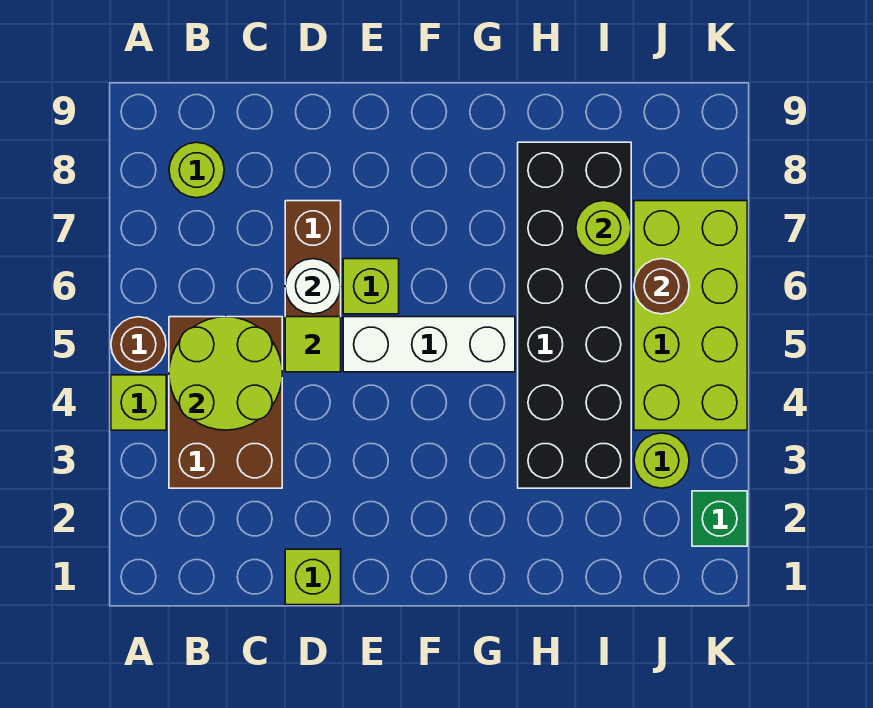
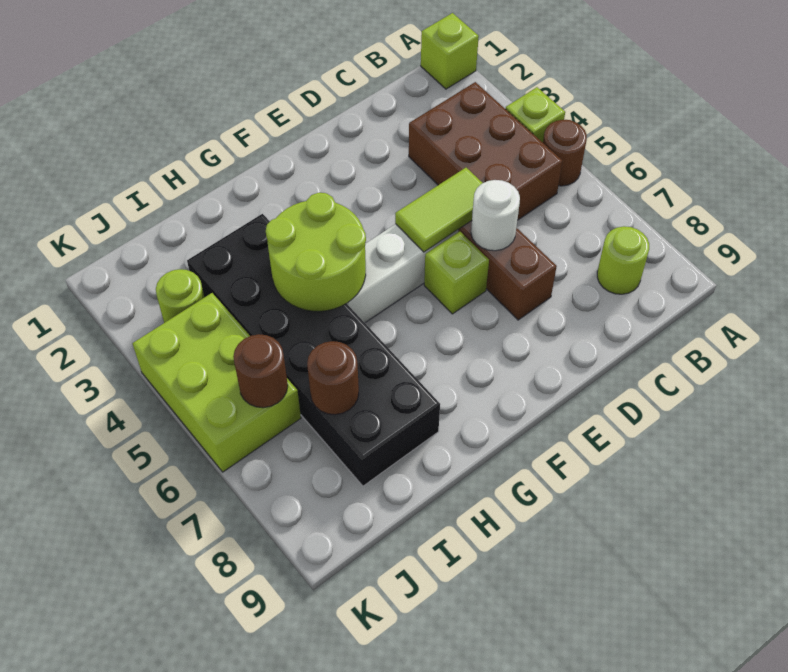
lime 2x2 round brick [169,317,282,430] -> lime 2x2 round brick moved to [266,193,366,311]
lime 1x1 brick [285,549,341,605] -> lime 1x1 brick moved to [421,13,479,89]
lime 1x1 tile [285,317,341,372] -> lime 1x2 tile [395,168,482,252]
lime 1x1 round brick [576,201,631,256] -> brown 1x1 round brick [307,341,359,415]
lime 2x4 brick [634,201,747,430] -> lime 2x3 brick [132,293,301,472]
green 1x1 brick [692,491,747,546] -> none

